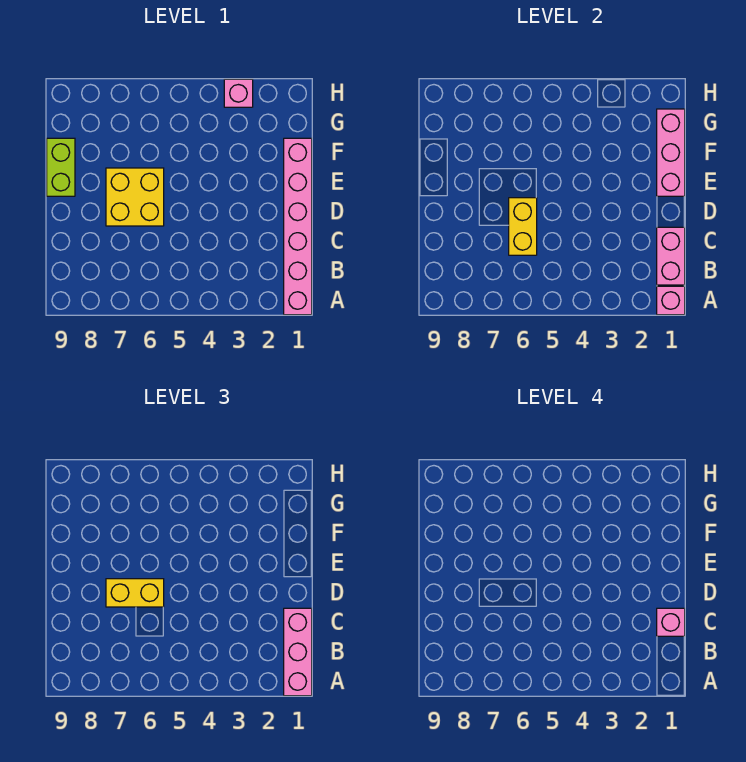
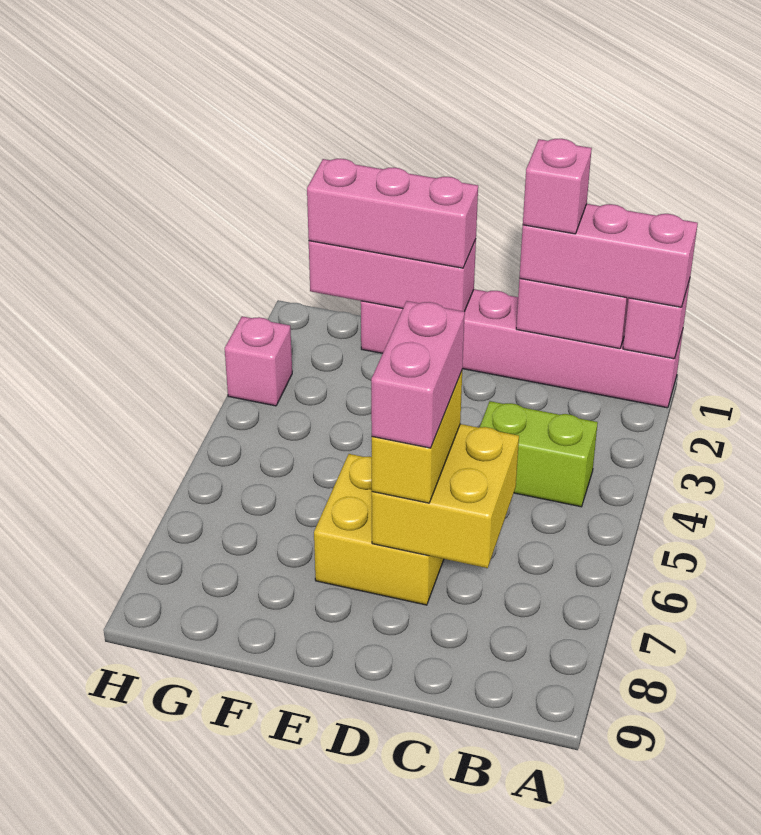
yellow 1x2 brick [509,198,537,255] -> yellow 2x2 brick [372,424,519,568]
none -> pink 1x2 brick [371,301,465,448]
none -> pink 1x3 brick [307,159,478,268]
lime 1x2 brick [47,138,75,196] -> lime 1x2 brick moved to [480,401,598,507]

